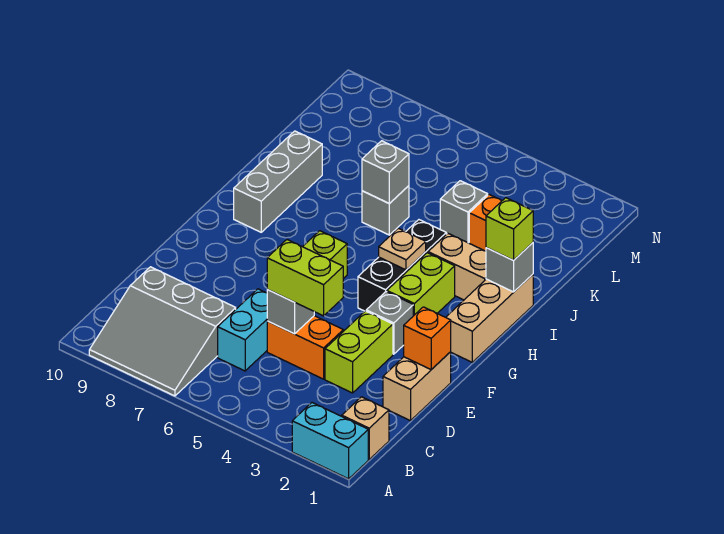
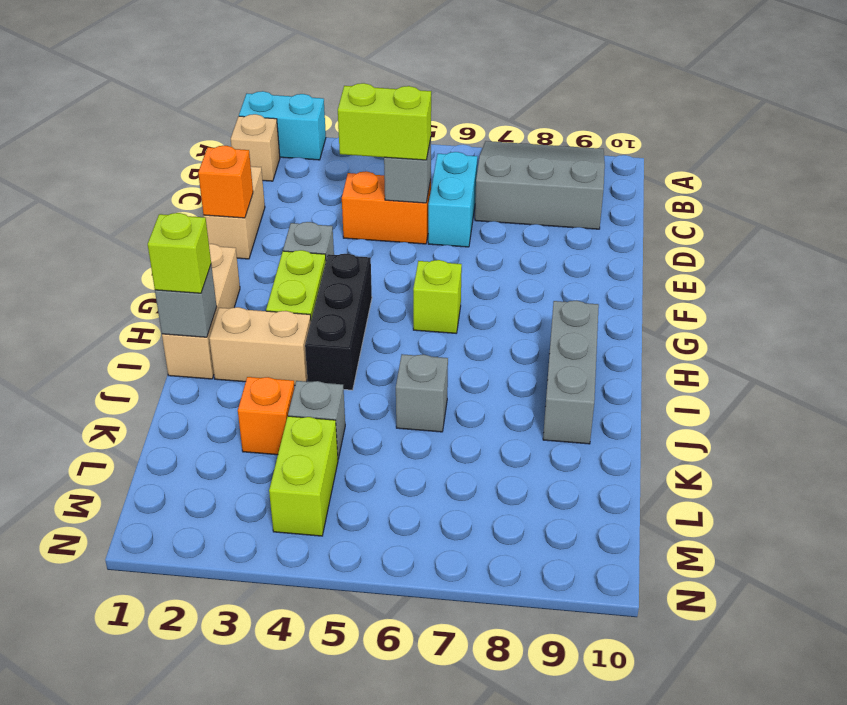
lime 1x2 brick [325,311,393,393] -> lime 1x2 brick moved to [269,416,338,536]
tan 1x1 plate [379,228,426,270] -> none
grey 1x1 brick [362,141,409,204] -> none

